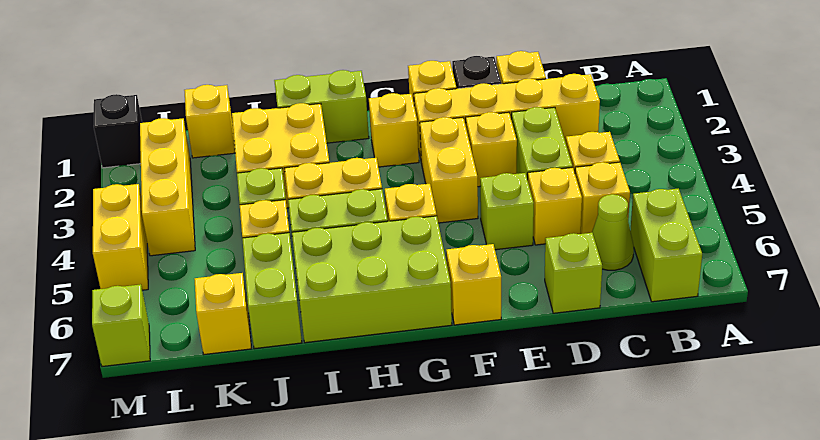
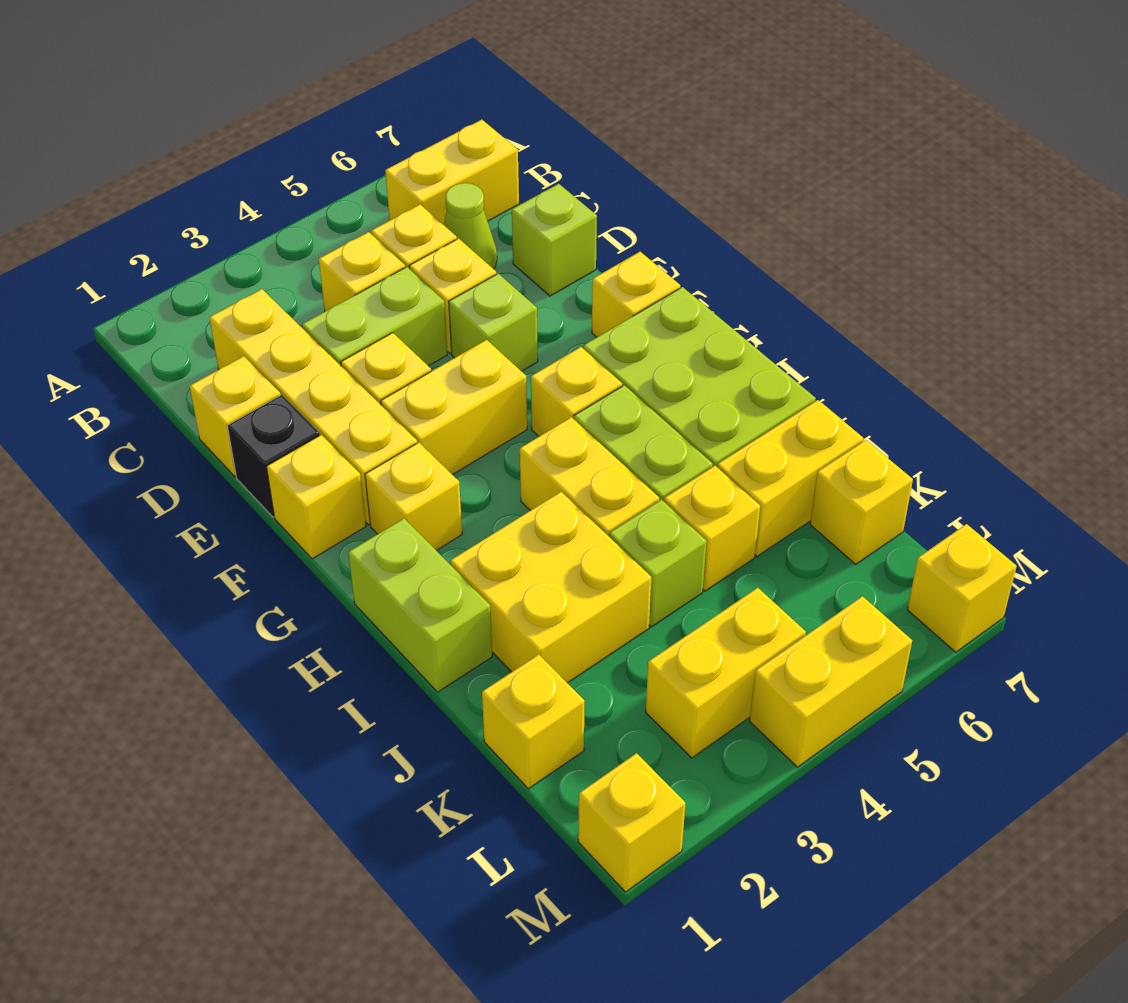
lime 1x2 brick [630,189,702,302] -> yellow 1x2 brick [385,120,519,225]
lime 1x2 brick [242,233,302,349] -> yellow 1x2 brick [717,400,863,556]
yellow 1x3 brick [140,118,195,256] -> yellow 1x2 brick [646,588,806,758]
black 1x1 brick [94,94,142,168] -> yellow 1x1 brick [578,753,685,892]
lime 1x1 brick [92,284,150,367] -> yellow 1x1 brick [907,524,1017,652]

